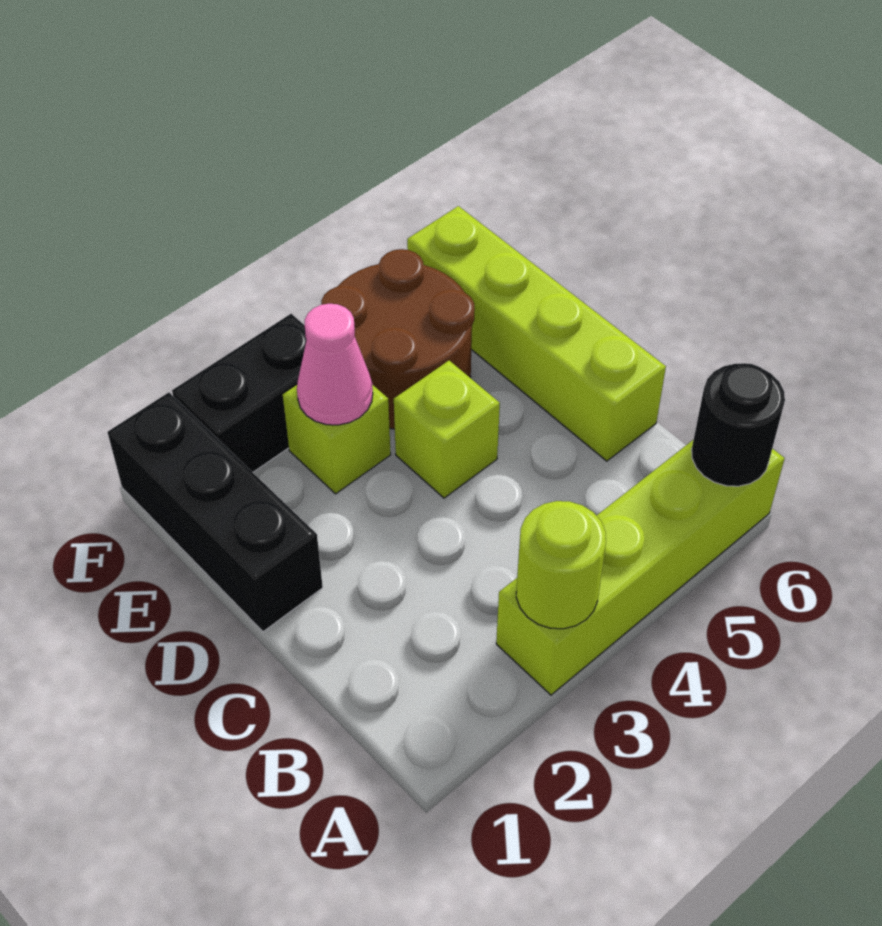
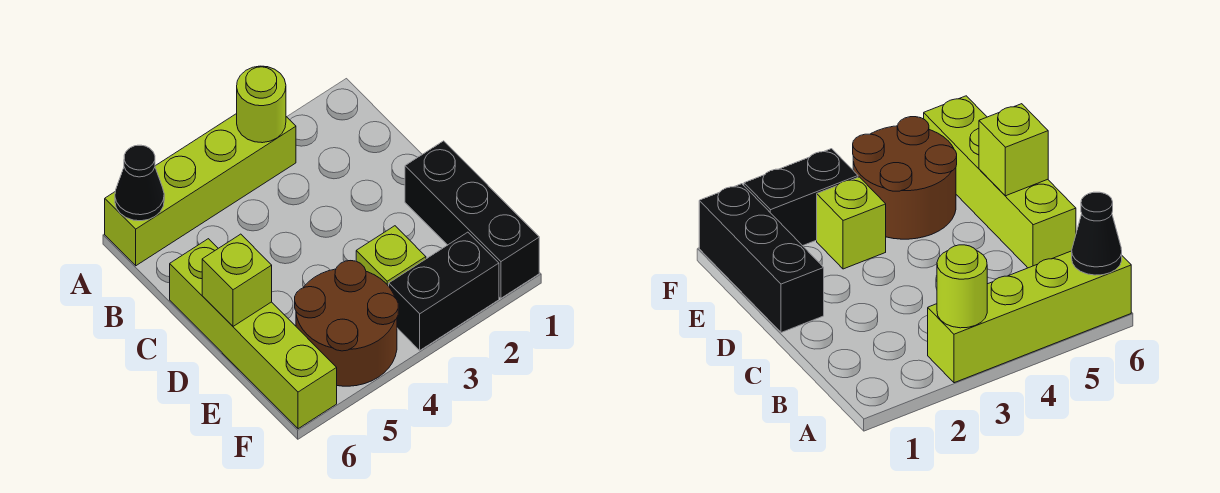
black 1x1 round brick [692,363,785,486] -> black 1x1 cone [115,145,164,221]
lime 1x1 brick [394,361,500,498] -> lime 1x1 brick moved to [202,234,272,326]
pink 1x1 cone [297,304,373,425] -> none

